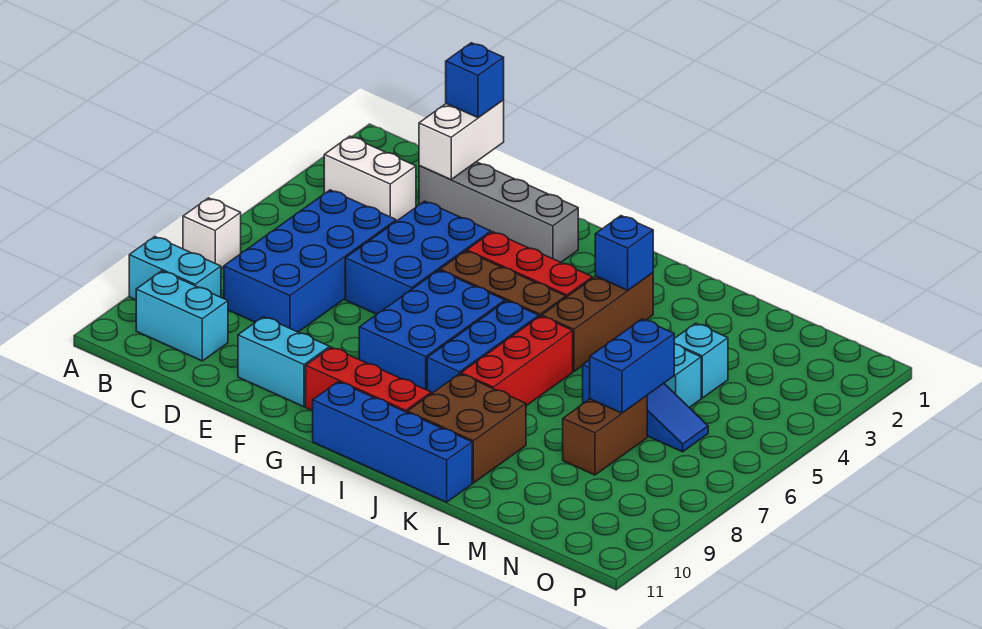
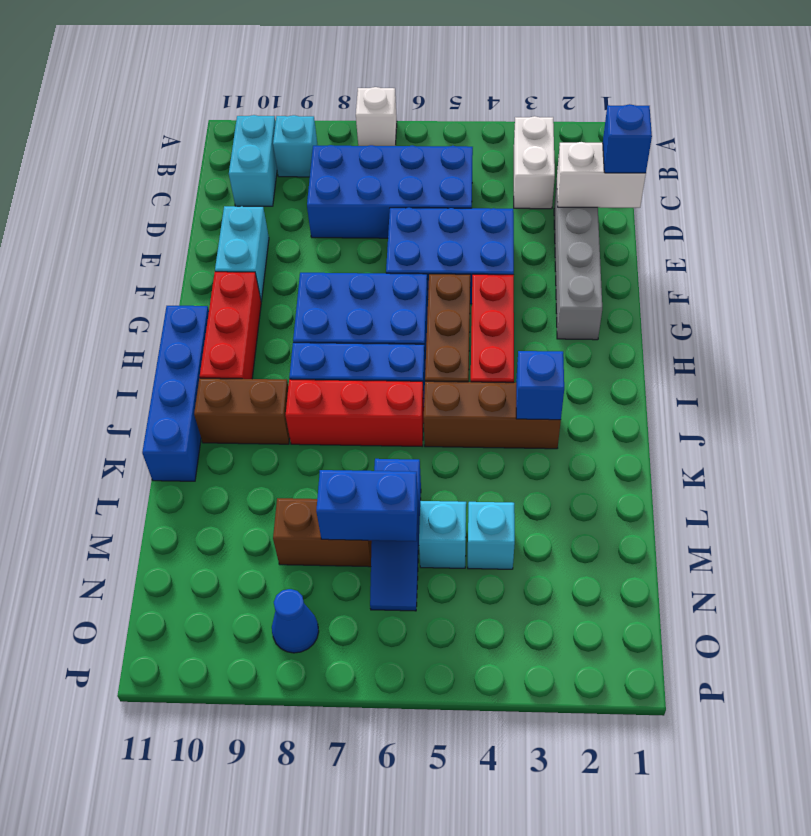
cyan 1x2 brick [129,237,221,300] -> cyan 1x1 brick [273,115,318,177]
brown 2x2 brick [407,374,526,483] -> brown 1x2 brick [194,378,290,444]
none -> blue 1x1 cone [272,589,319,653]

